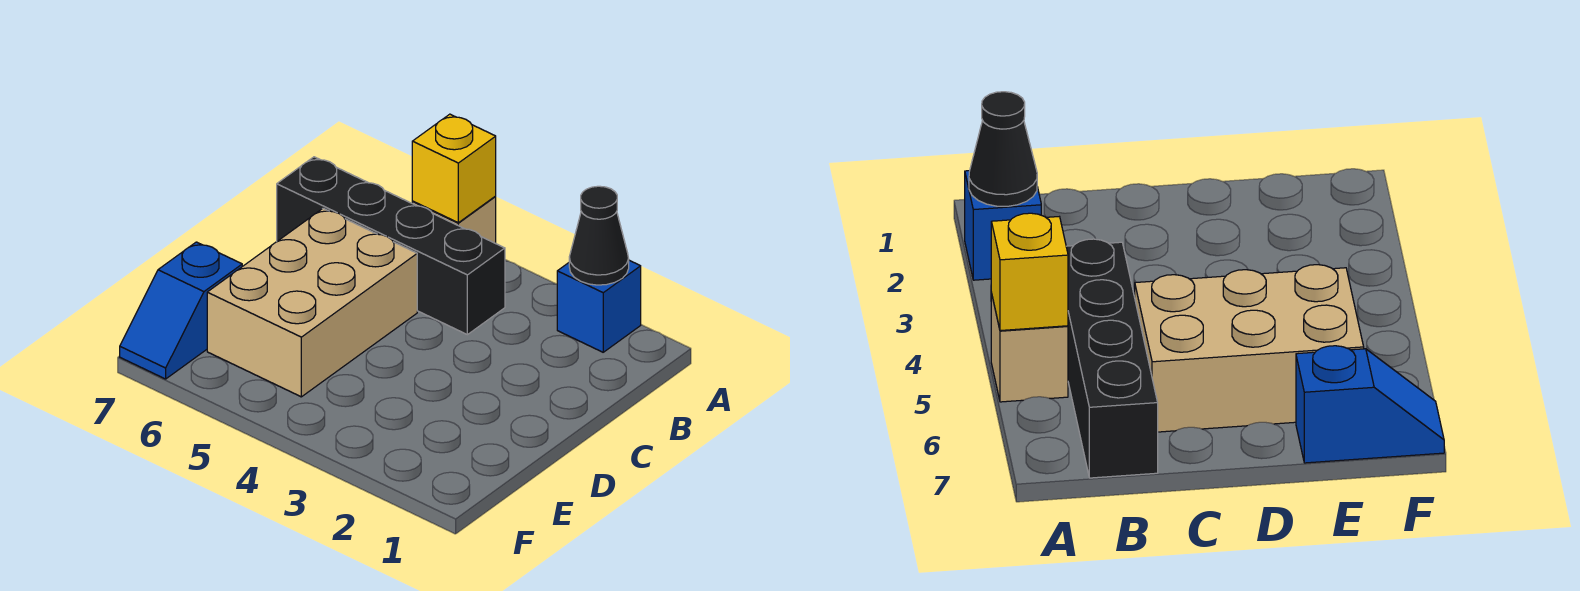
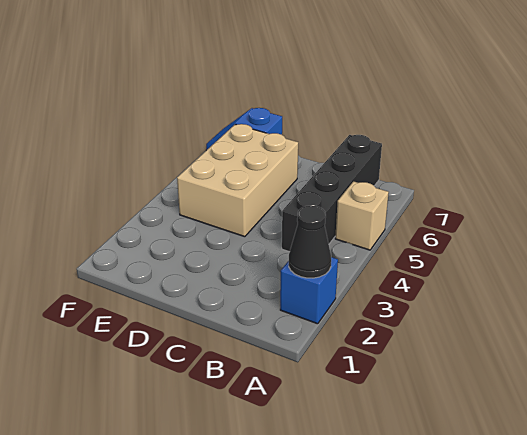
yellow 1x1 brick [412,114,496,223] -> none
tan 2x3 brick [207,208,417,397] -> tan 2x3 brick turned to [177,124,298,237]

